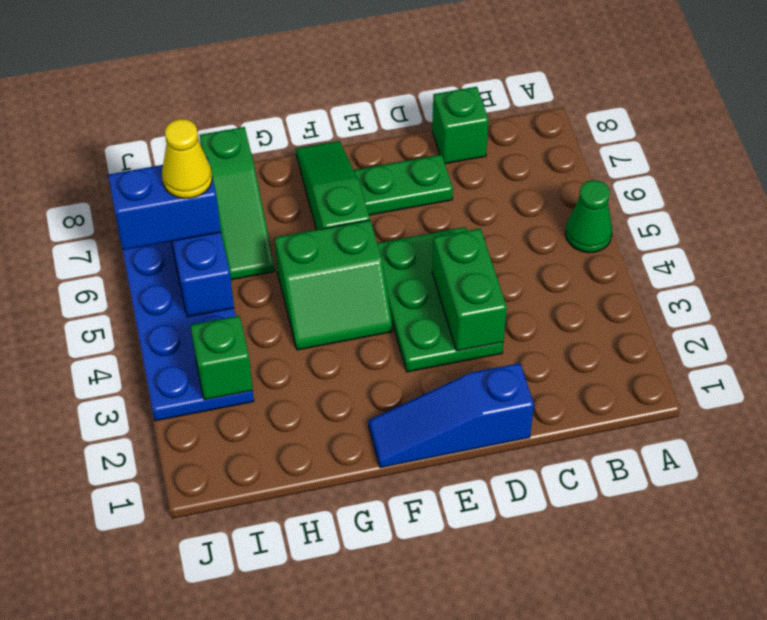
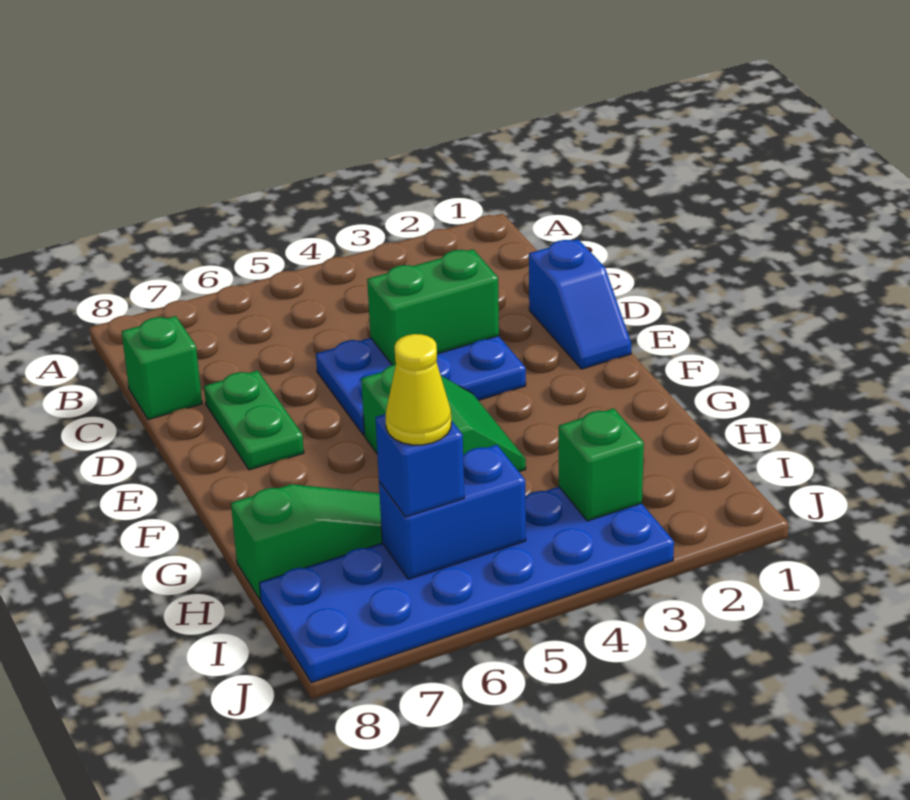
green 1x1 cone [566,180,612,253] -> none
blue 1x3 slope [369,363,534,468] -> blue 1x2 slope [529,239,631,369]
green 2x3 plate [377,227,503,372] -> blue 2x3 plate [316,336,526,435]
green 1x3 slope [296,141,370,230] -> none
blue 1x2 brick [108,157,221,250] -> blue 1x1 brick [375,414,464,517]

